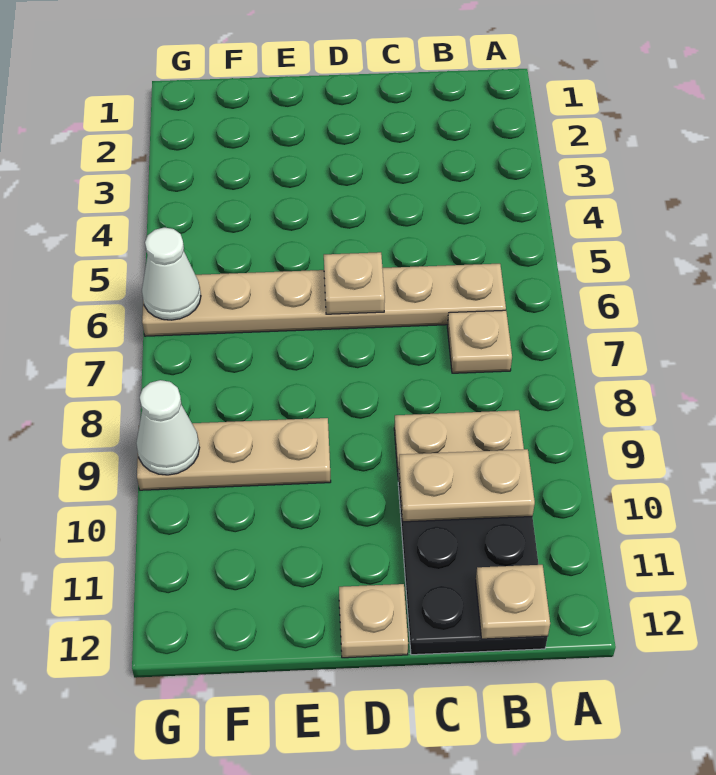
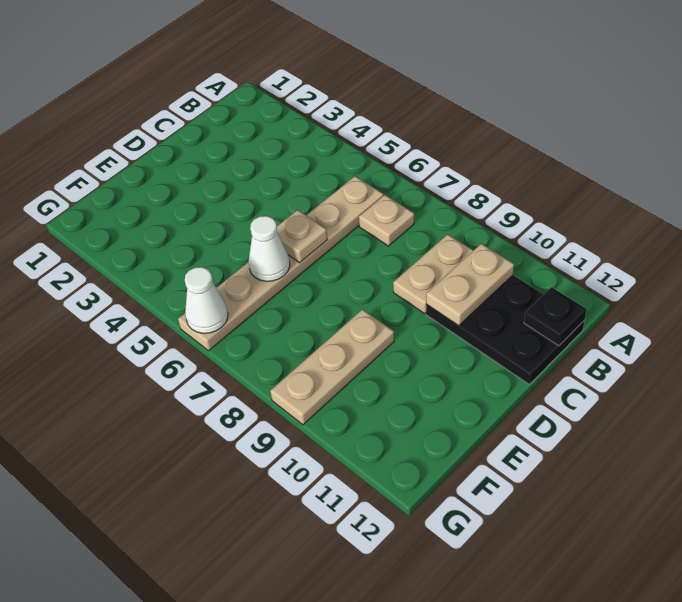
tan 1x1 plate [476,565,550,639] -> black 1x1 plate [524,287,587,346]
tan 1x1 plate [339,584,408,658] -> none
white 1x1 cone [136,380,199,475] -> white 1x1 cone moved to [249,216,290,281]

